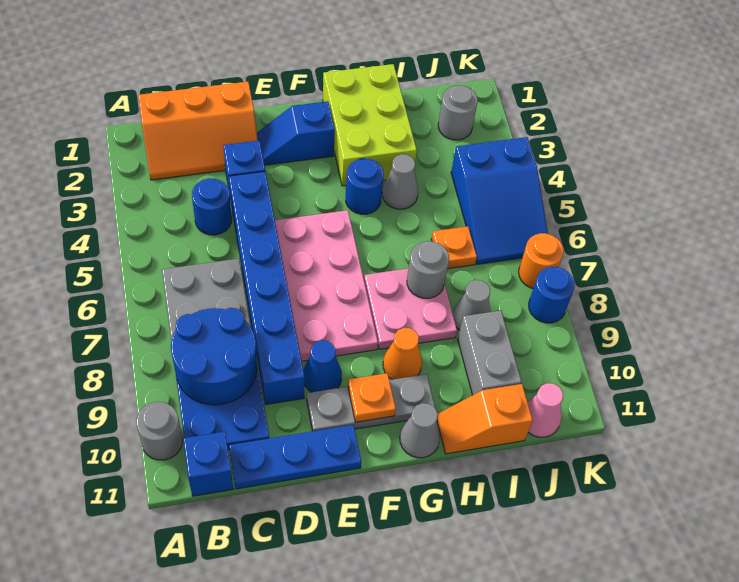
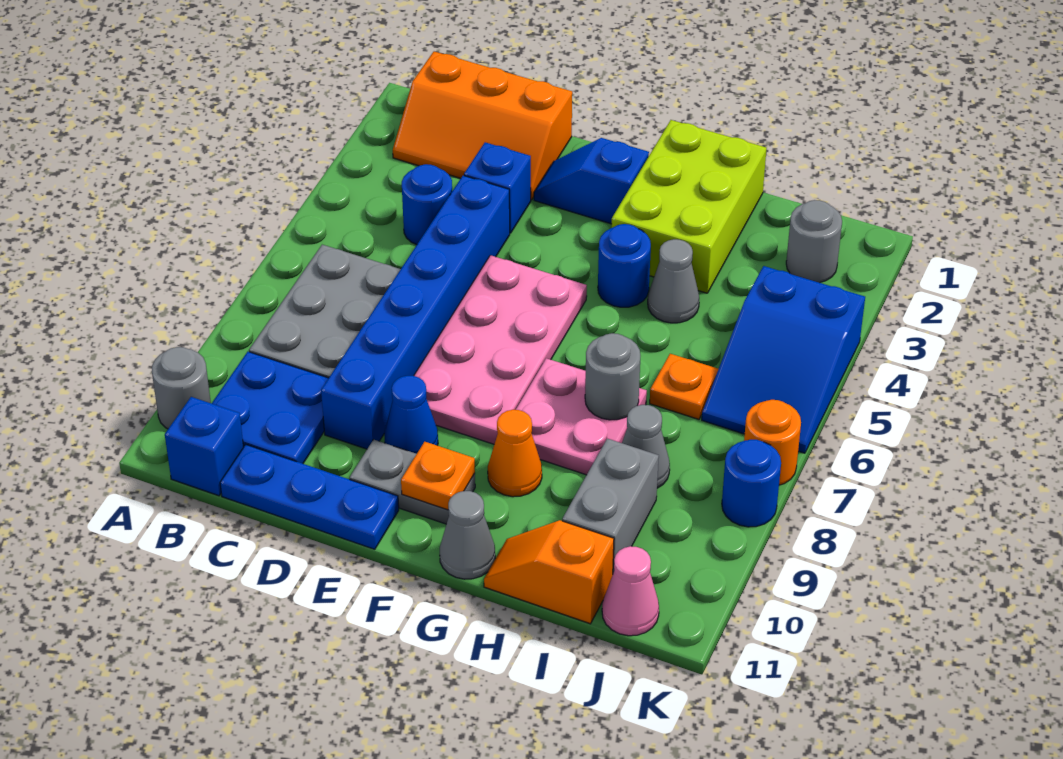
blue 2x2 round brick [171,308,257,405] -> none
grey 1x3 plate [307,374,435,431] -> grey 1x2 plate [350,440,475,524]

